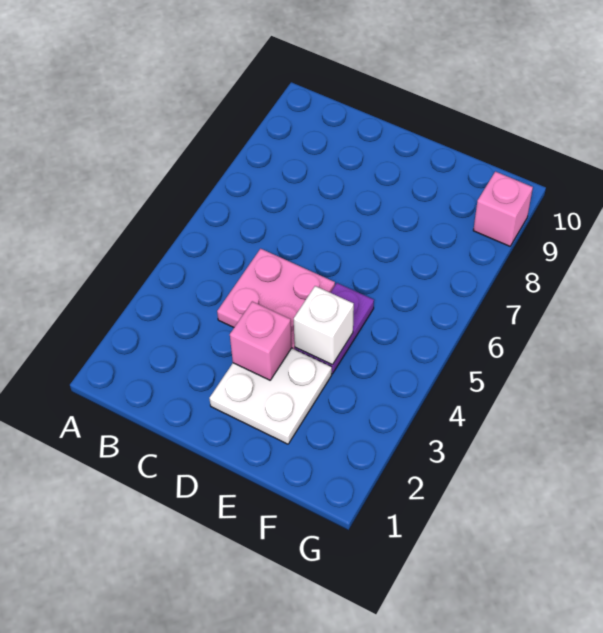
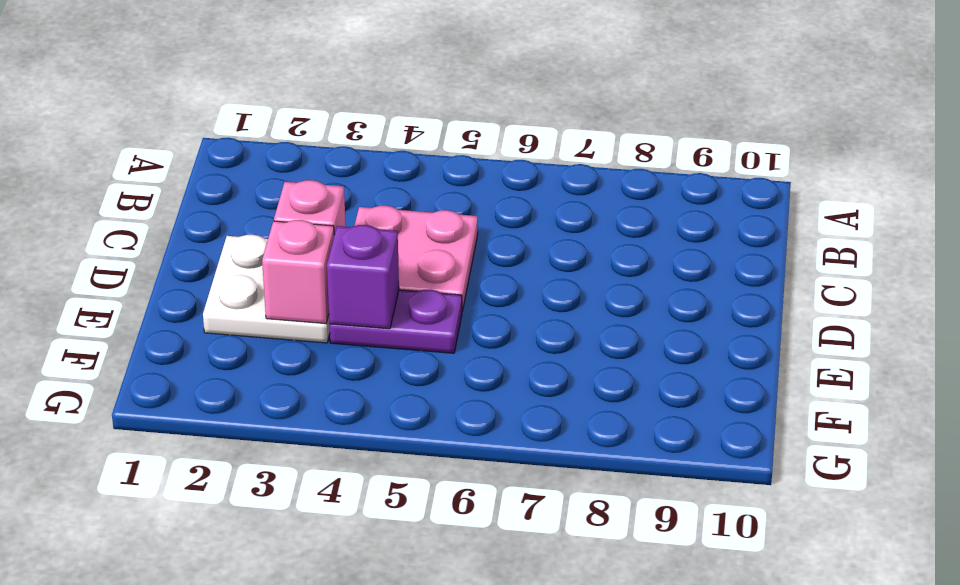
white 1x1 brick [294,286,354,365] -> purple 1x1 brick [327,225,399,329]
pink 1x1 brick [473,172,533,246] -> pink 1x1 brick moved to [262,220,334,324]

